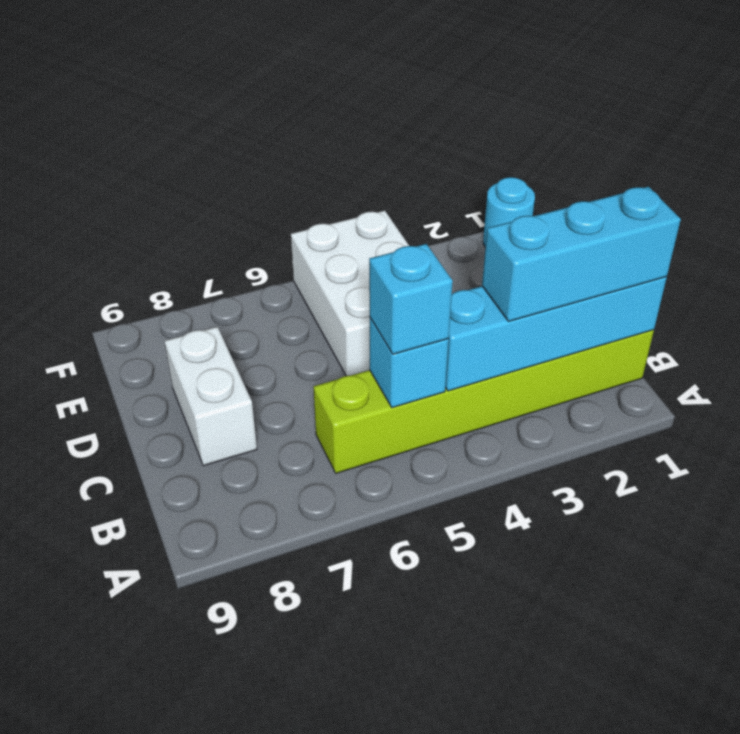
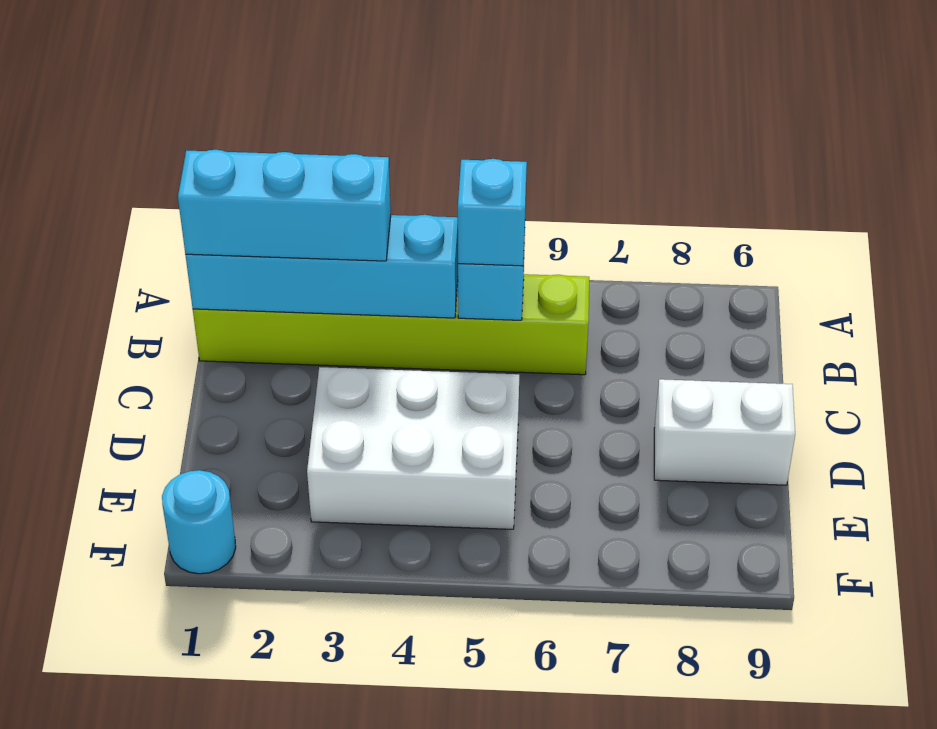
white 1x2 brick [165,327,257,466] -> white 1x2 brick turned to [654,379,795,485]
white 2x3 brick [291,210,409,376] -> white 2x3 brick turned to [307,367,519,529]

